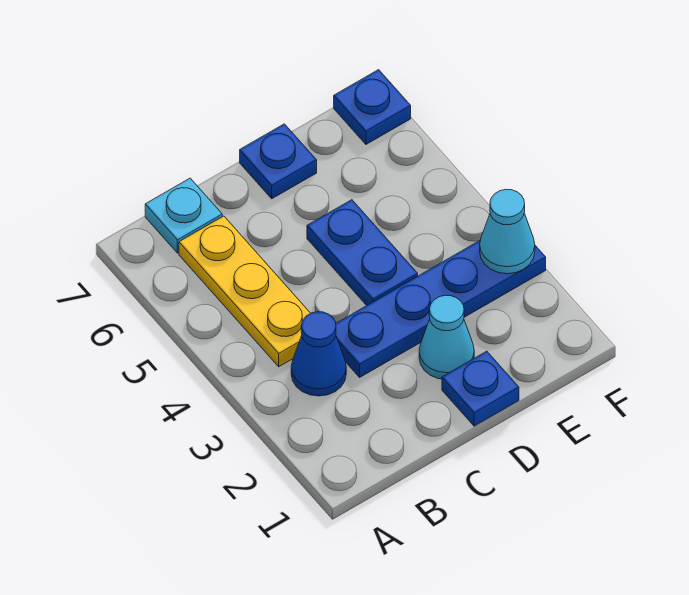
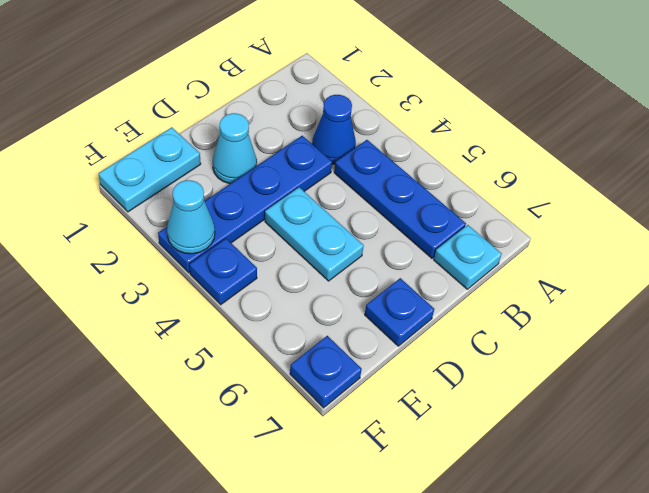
yellow 1x3 plate [179,216,311,367] -> blue 1x3 plate [334,140,466,258]
blue 1x1 plate [442,351,519,426] -> blue 1x1 plate moved to [189,239,257,305]
blue 1x2 plate [307,200,418,305] -> cyan 1x2 plate [265,187,364,281]
none -> cyan 1x2 plate [98,127,201,212]

